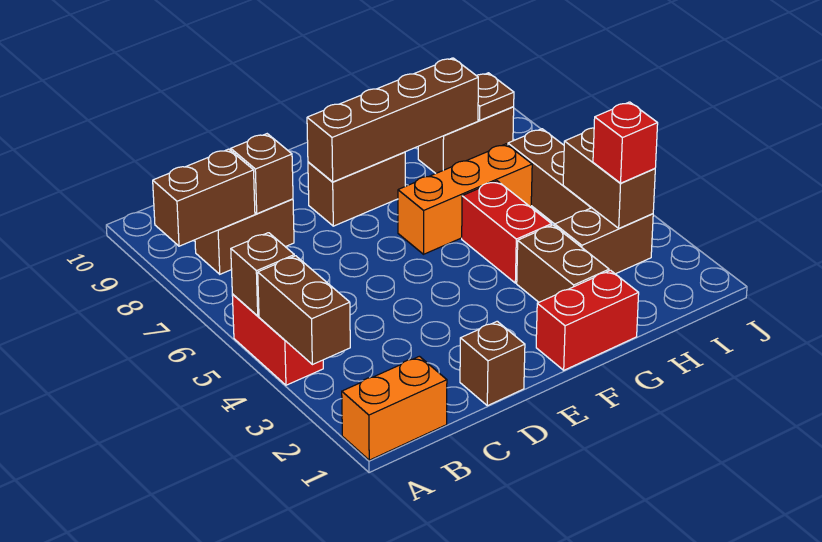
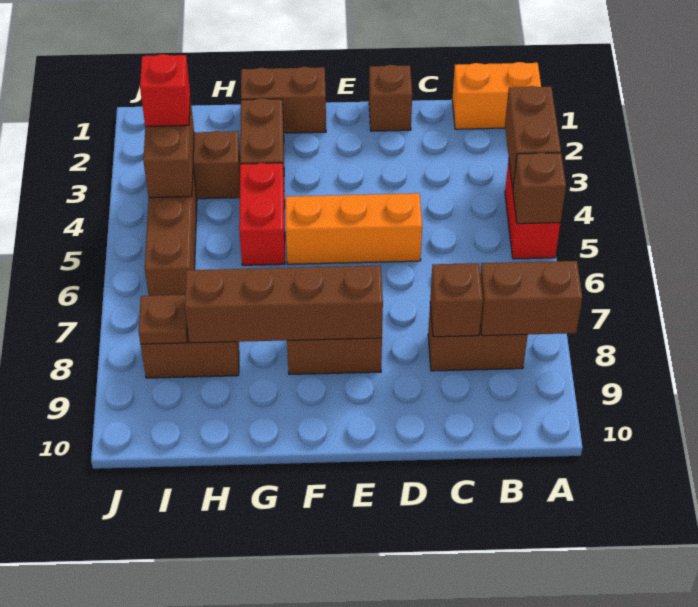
red 1x2 brick [536,270,639,370] -> brown 1x2 brick [241,67,326,133]
orange 1x3 brick [398,144,532,254] -> orange 1x3 brick moved to [285,193,422,264]

